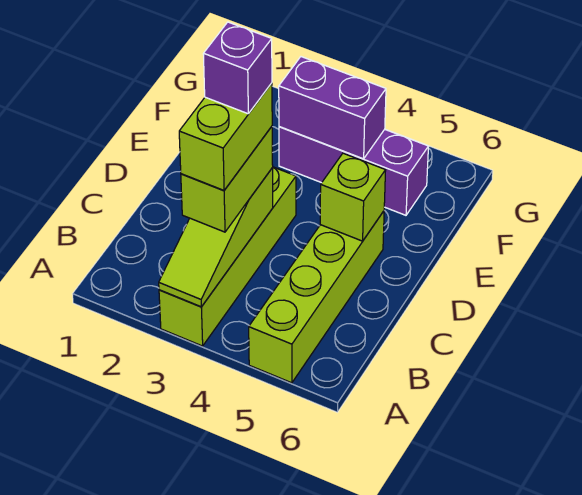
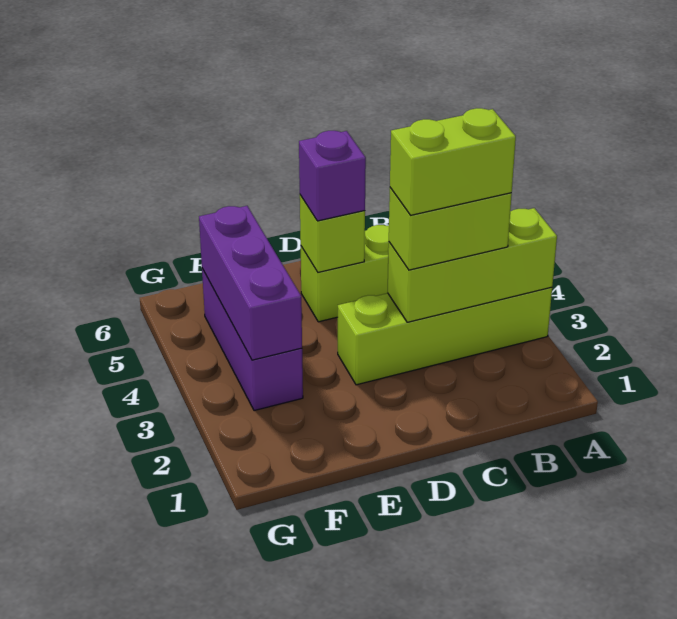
lime 1x3 slope [159,168,273,307] -> lime 1x3 brick [388,208,557,322]
purple 1x1 brick [203,22,272,114] -> purple 1x1 brick moved to [299,131,366,221]
purple 1x2 brick [279,57,386,159] -> purple 1x3 brick [199,206,302,360]

